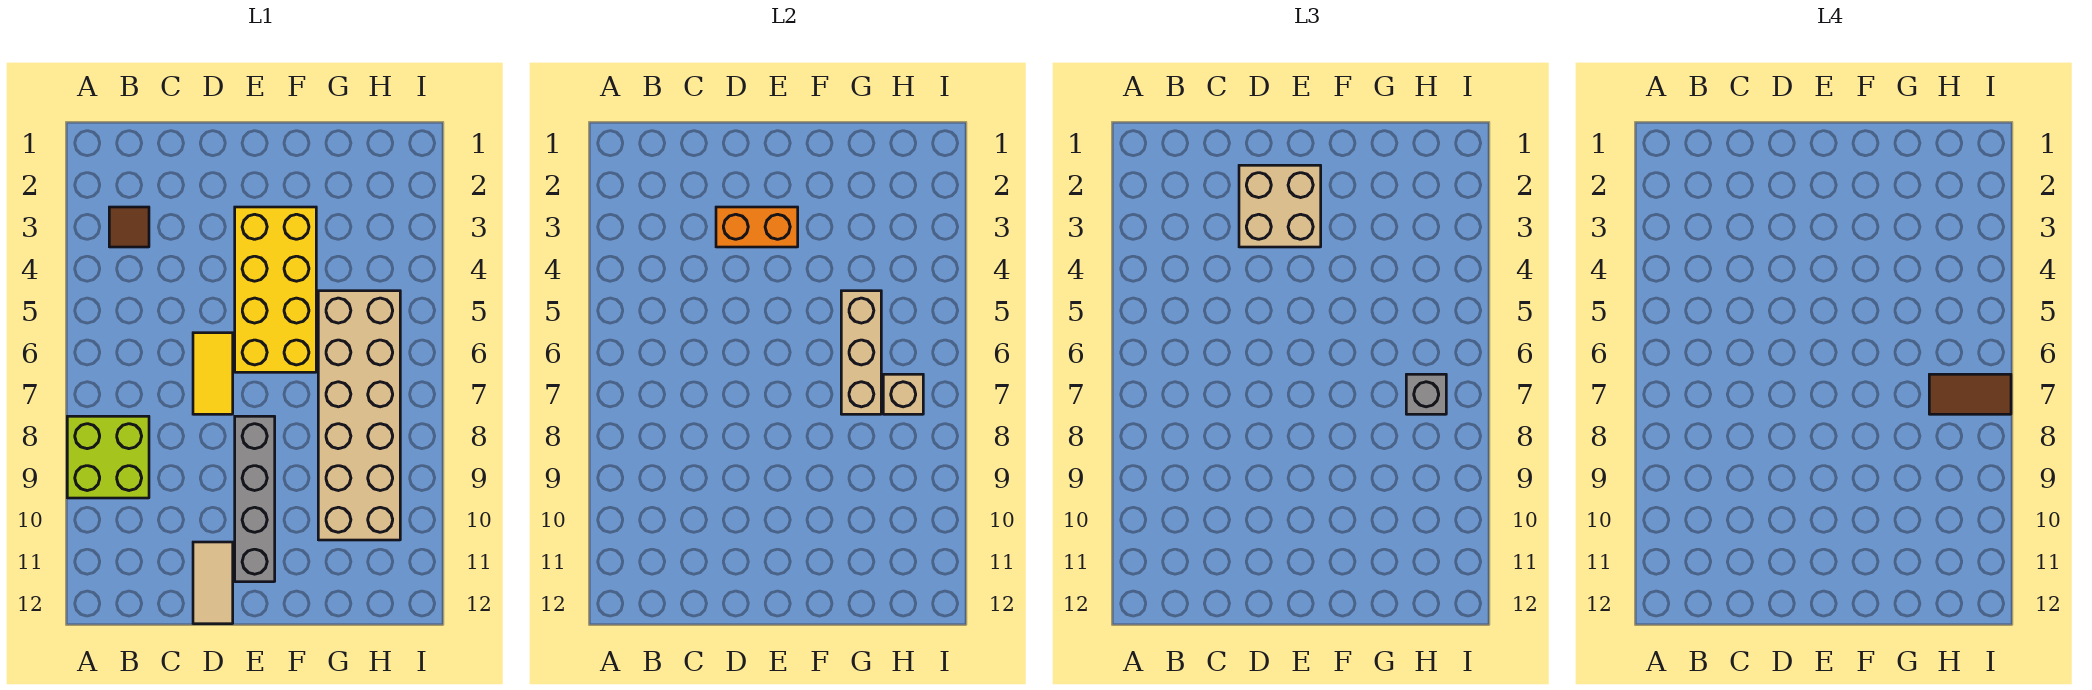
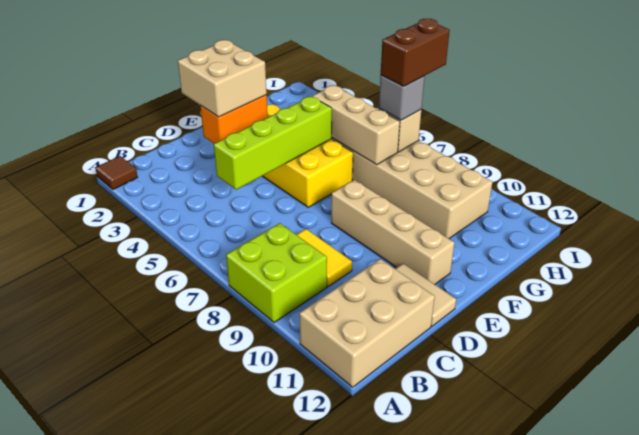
none -> tan 2x3 brick [299,259,435,387]
brown 1x1 tile [109,207,149,247] -> brown 1x1 tile moved to [95,156,138,189]
none -> lime 1x4 brick [214,96,332,190]
yellow 1x2 tile [193,333,233,414] -> yellow 1x2 tile moved to [296,229,352,287]
grey 1x4 brick [235,416,275,582] -> tan 1x4 brick [331,180,454,284]
brown 1x2 tile [1929,374,2011,414] -> brown 1x2 brick [381,19,450,87]

